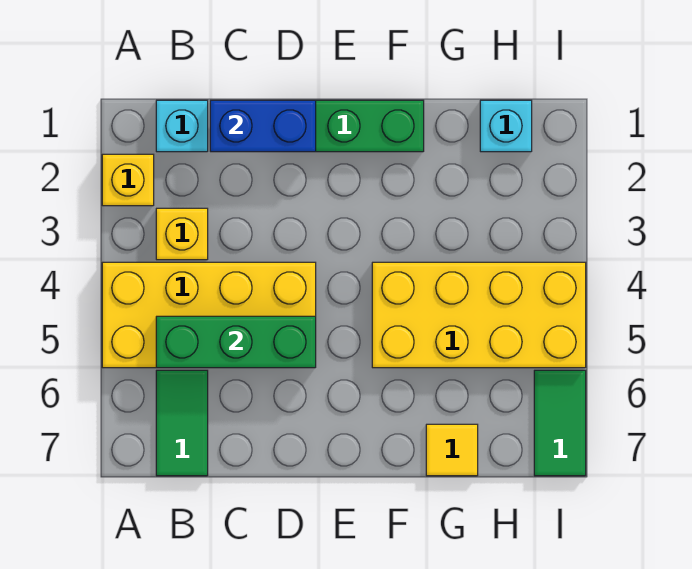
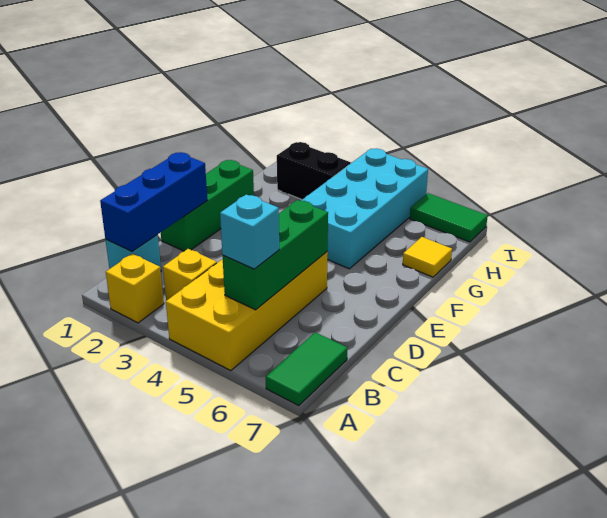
green 1x2 tile [156,370,208,476] -> green 1x2 tile turned to [266,332,347,406]
blue 1x2 brick [210,100,316,152] -> blue 1x3 brick [100,152,207,251]
yellow 2x4 brick [372,262,586,368] -> cyan 2x4 brick [301,149,428,269]
cyan 1x1 brick [480,100,532,152] -> cyan 1x1 brick moved to [220,194,279,269]
none -> black 1x2 brick [277,142,351,199]

